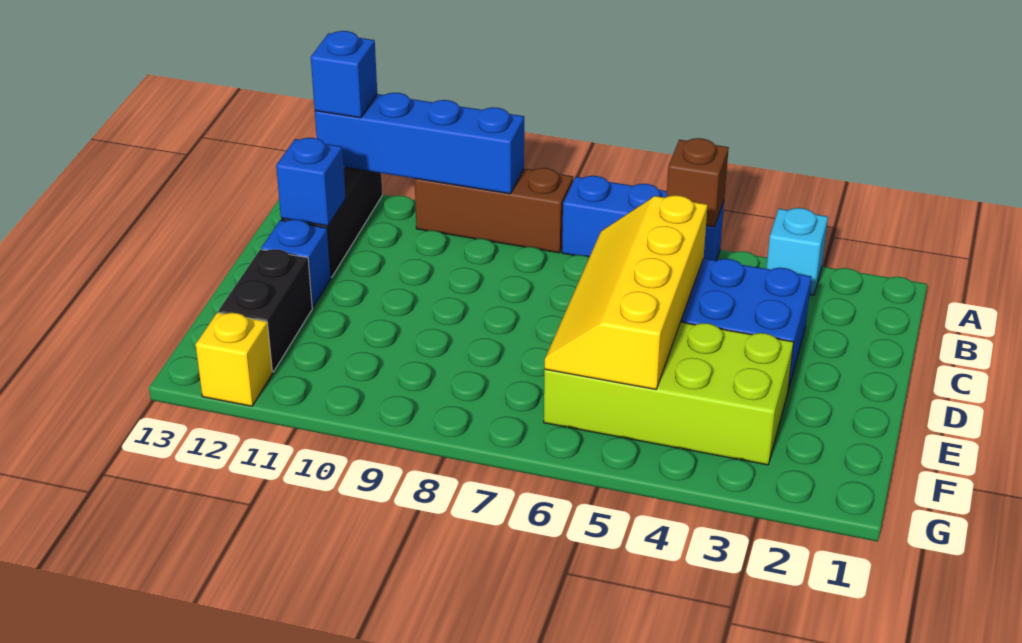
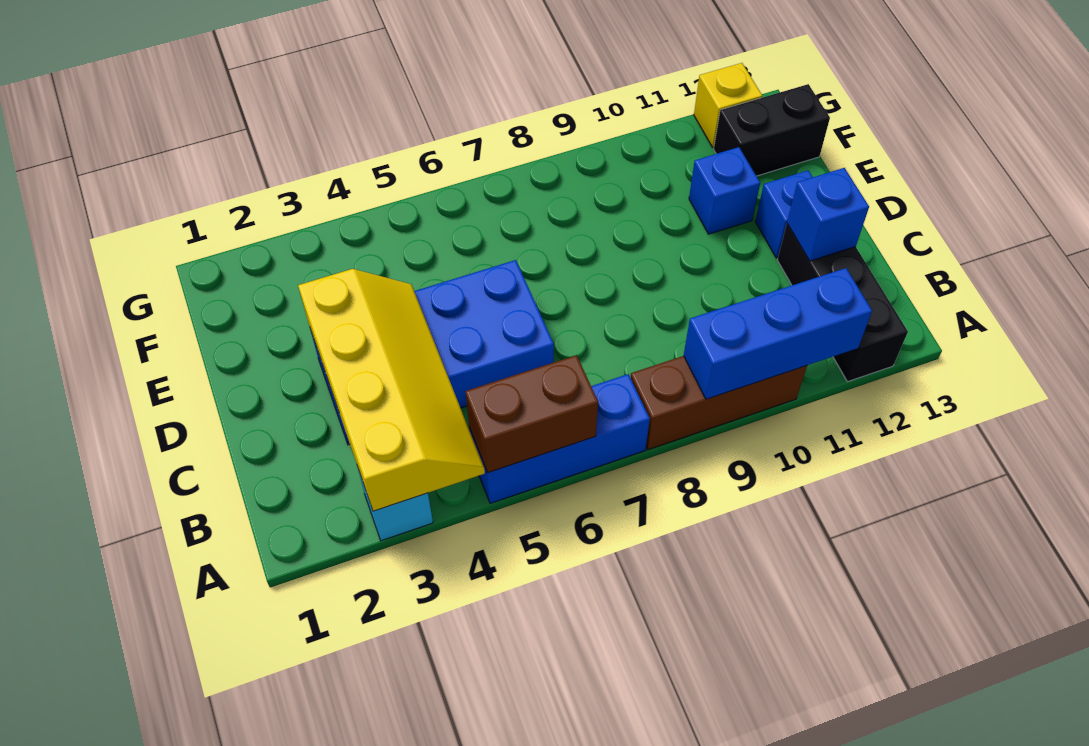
brown 1x1 brick [667,138,729,227] -> brown 1x2 brick [465,355,598,473]
blue 1x4 brick [315,93,524,194] -> blue 1x3 brick [684,268,872,399]
blue 1x1 brick [311,31,377,118] -> blue 1x1 brick moved to [689,147,760,234]
yellow 2x4 slope [545,195,708,389] -> yellow 2x4 slope moved to [298,269,485,511]
lime 2x4 brick [544,322,793,465] -> none
black 1x2 brick [218,249,312,372] -> black 1x2 brick turned to [714,84,830,176]

